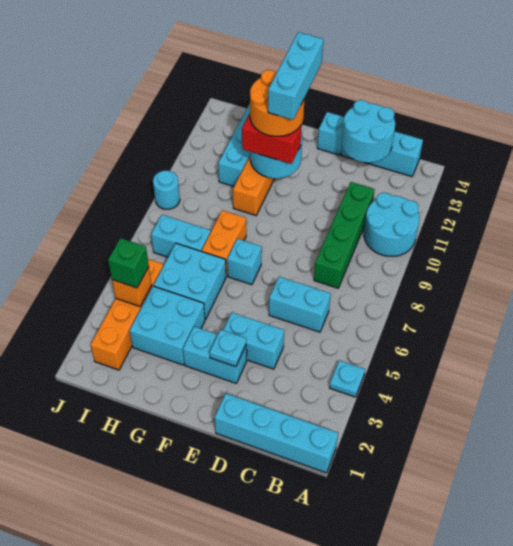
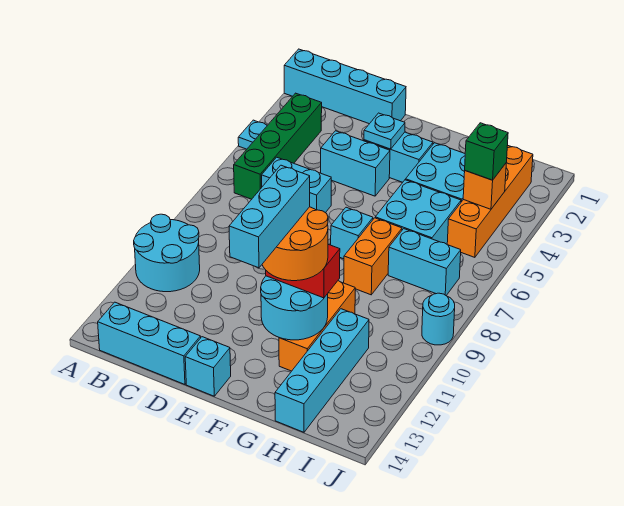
green 1x4 brick [314,182,375,288] -> green 1x4 brick moved to [234,93,322,199]
cyan 2x2 round brick [342,100,395,163] -> none

